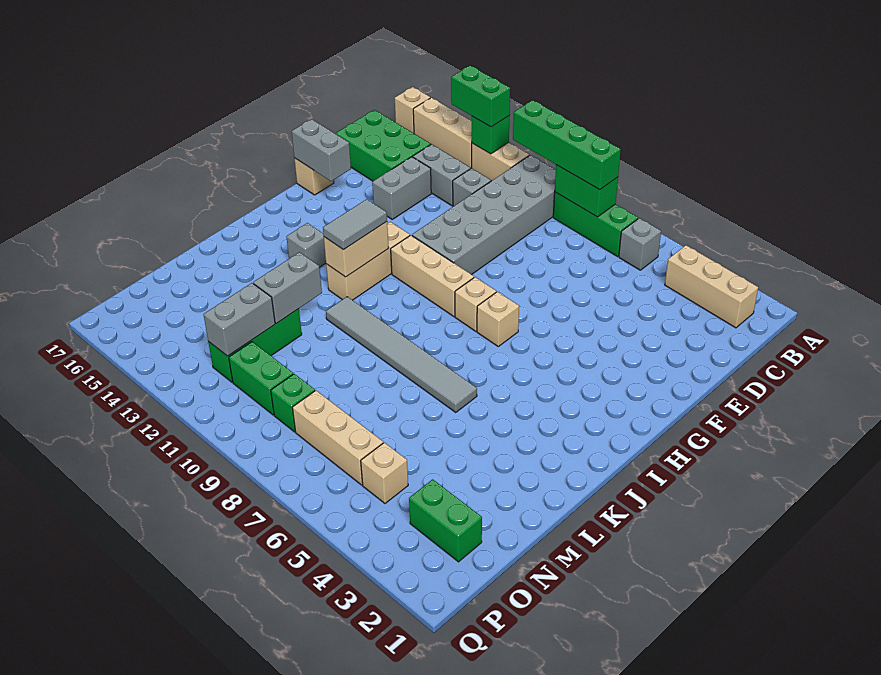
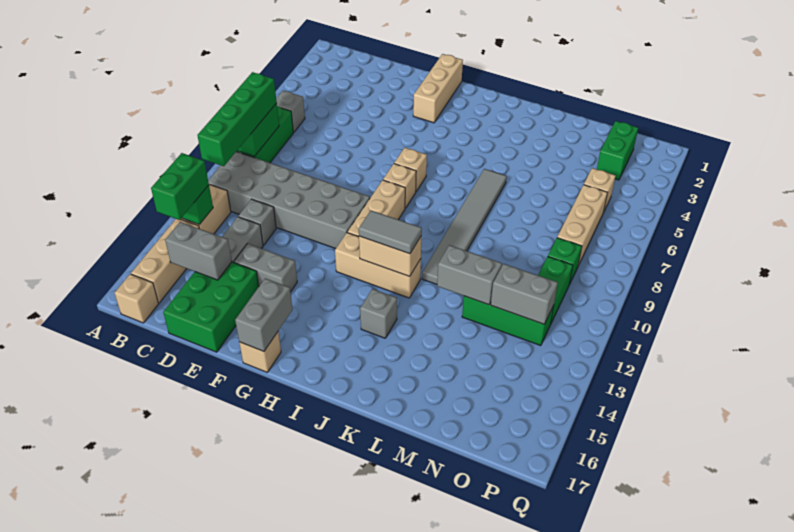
tan 1x3 brick [665,245,758,328] -> tan 1x3 brick moved to [413,54,463,123]
none -> grey 1x2 brick [165,222,232,280]

